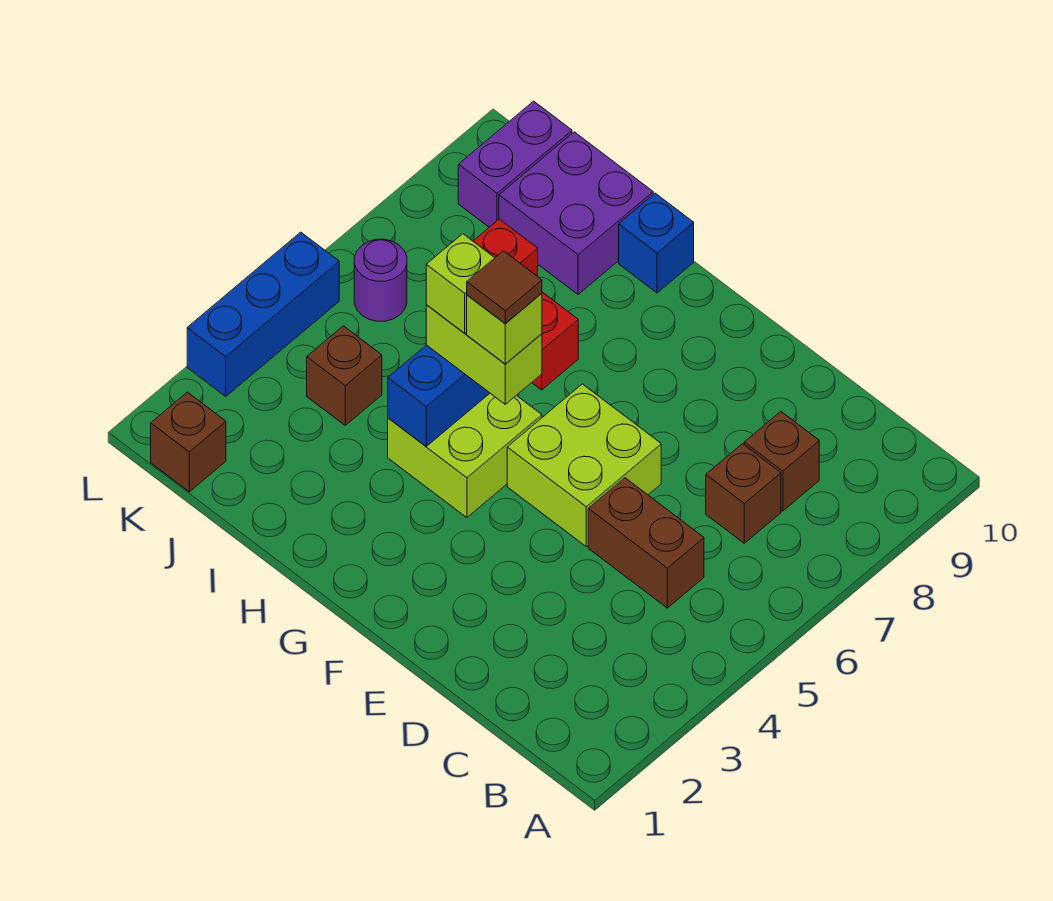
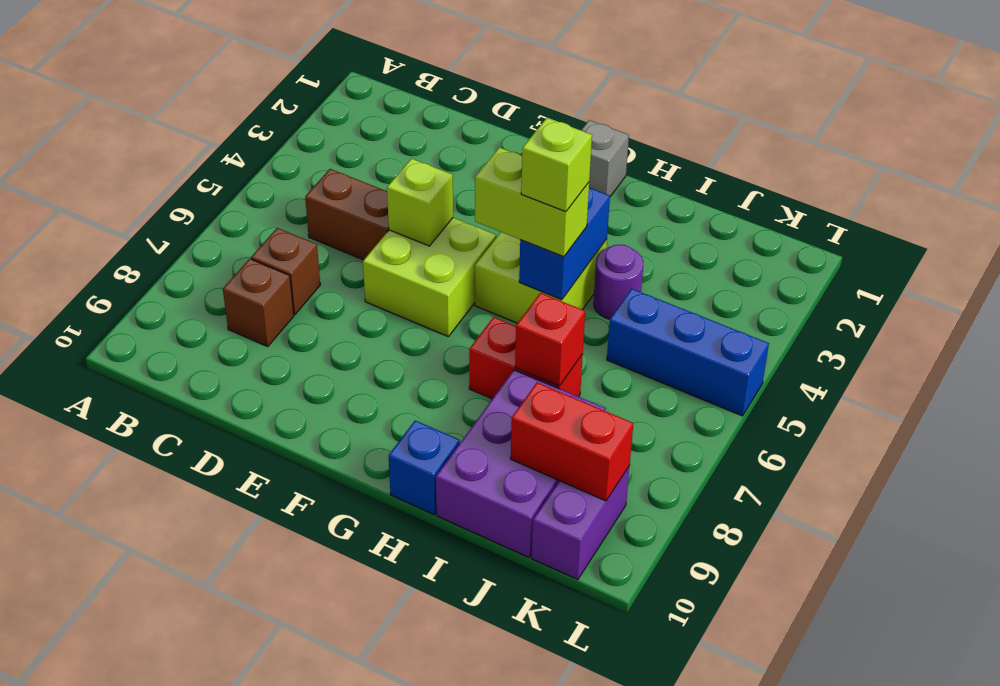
none -> grey 1x1 brick [581,120,629,197]
lime 1x1 brick [467,293,542,364] -> lime 1x1 brick moved to [387,159,453,246]
brown 1x1 tile [467,251,542,324] -> none
purple 2x2 brick [499,132,653,294] -> purple 2x3 brick [436,370,606,558]
brown 1x1 brick [307,326,382,425] -> none
none -> red 1x2 brick [511,383,633,501]
brown 1x1 brick [151,392,226,492] -> none
purple 1x1 round brick [354,239,407,321] -> purple 1x1 round brick moved to [594,244,643,319]
blue 1x3 brick [187,232,339,396] -> blue 1x3 brick turned to [607,289,769,416]

